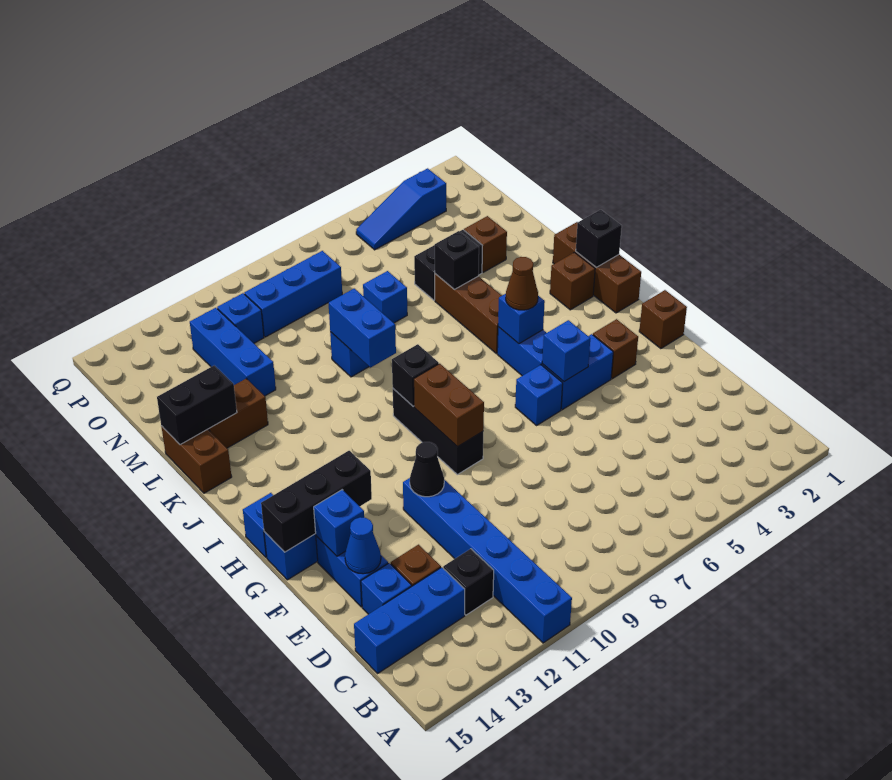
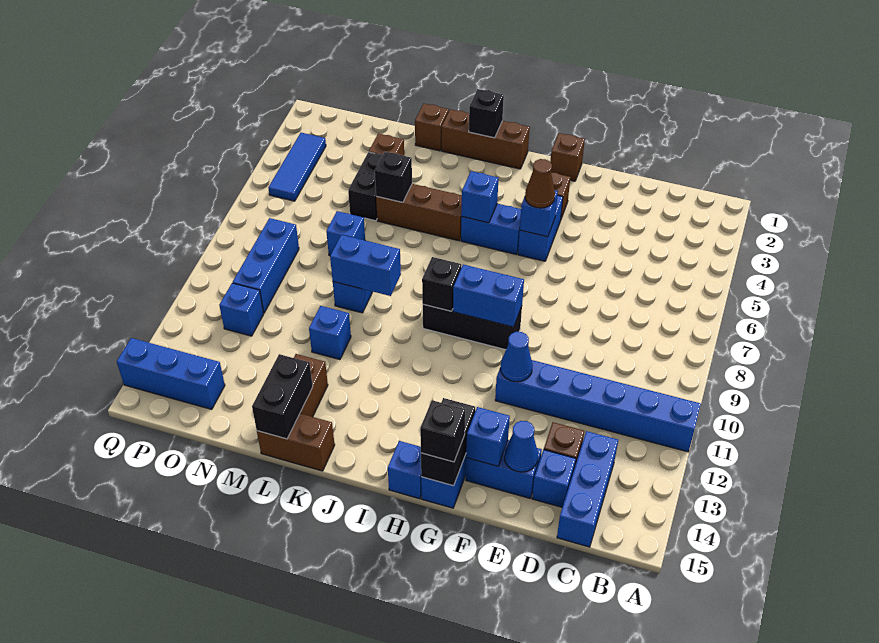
black 1x1 brick [443,549,494,615] -> black 1x1 brick moved to [420,400,465,462]
black 1x1 cone [410,442,444,497] -> blue 1x1 cone [500,332,533,382]
blue 1x1 brick [515,365,563,425] -> blue 1x1 brick moved to [309,306,351,360]
brown 1x2 brick [414,364,484,447] -> blue 1x2 brick [453,265,524,327]
black 1x3 brick [261,451,372,552] -> black 1x2 brick [421,398,475,486]
brown 1x1 cone [506,257,538,310] -> brown 1x1 cone moved to [525,159,555,208]
brown 1x1 brick [550,252,595,310] -> brown 1x1 brick moved to [415,104,449,151]
blue 1x3 brick [190,308,276,396] -> blue 1x3 brick moved to [117,338,225,409]
blue 1x3 slope [356,168,446,250] -> blue 1x3 tile [268,133,326,201]

